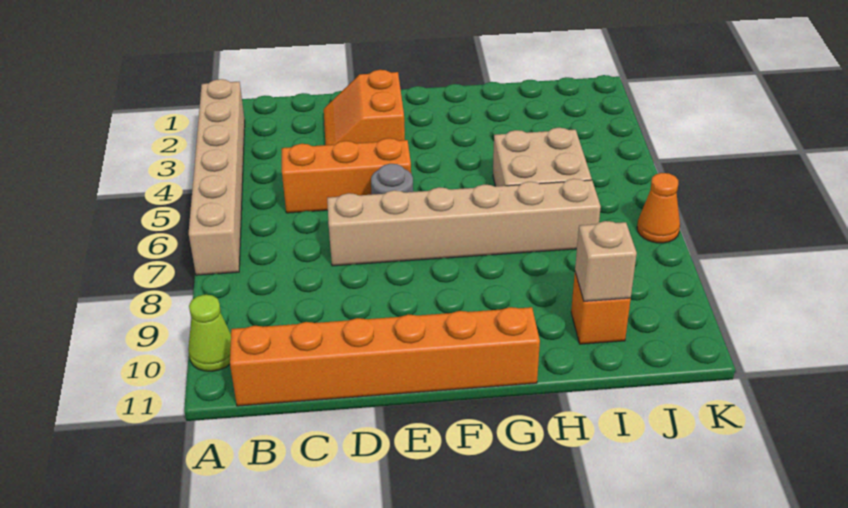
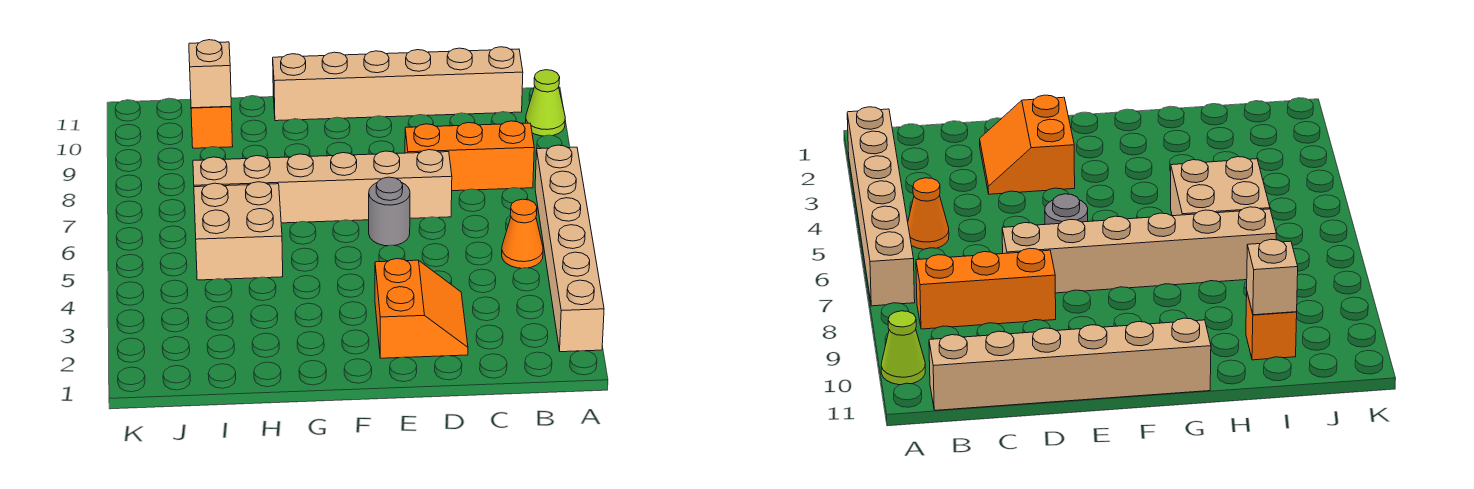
orange 1x6 brick [230,307,540,406] -> tan 1x6 brick [273,47,523,121]
orange 1x3 brick [282,138,411,213] -> orange 1x3 brick moved to [405,121,534,191]
orange 1x1 cone [637,173,680,243] -> orange 1x1 cone moved to [502,199,543,268]

